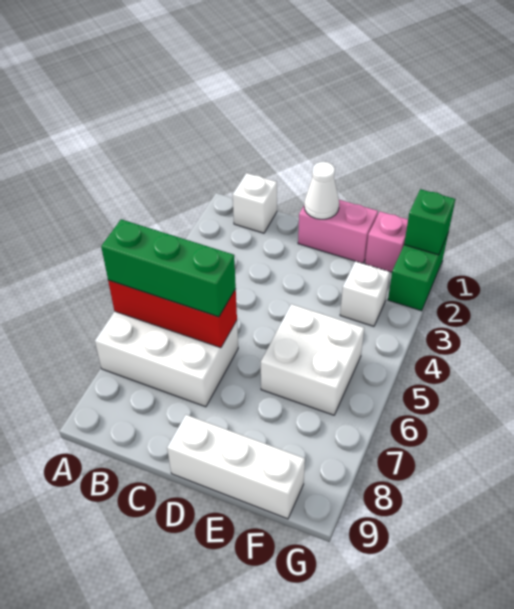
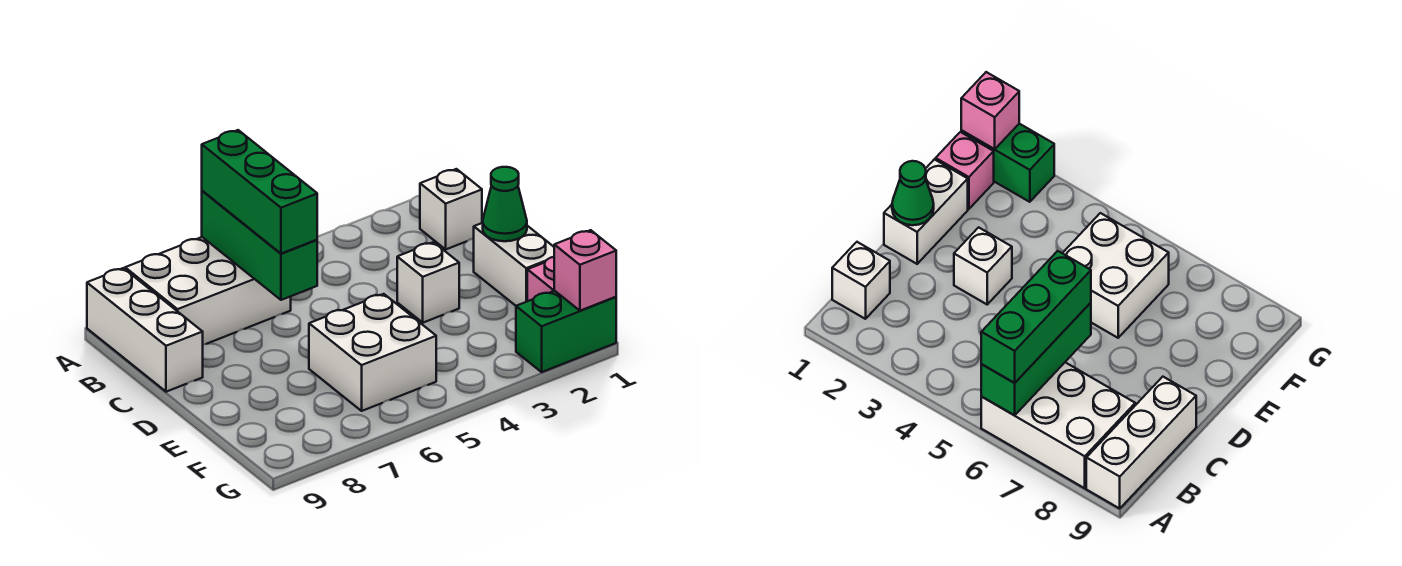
white 2x3 brick [95,311,238,407] -> white 2x3 brick turned to [125,237,291,345]
red 1x3 brick [108,280,237,348] -> green 1x3 brick [202,191,317,300]
pink 1x2 brick [298,200,378,263] -> white 1x2 brick [474,223,554,306]
white 1x1 cone [304,162,339,219] -> green 1x1 cone [483,167,527,241]
white 1x3 brick [167,415,305,519] -> white 1x3 brick moved to [87,268,203,392]
white 1x1 brick [340,261,390,326] -> white 1x1 brick moved to [397,242,459,323]
green 1x1 brick [404,189,455,255] -> pink 1x1 brick [554,230,616,311]

